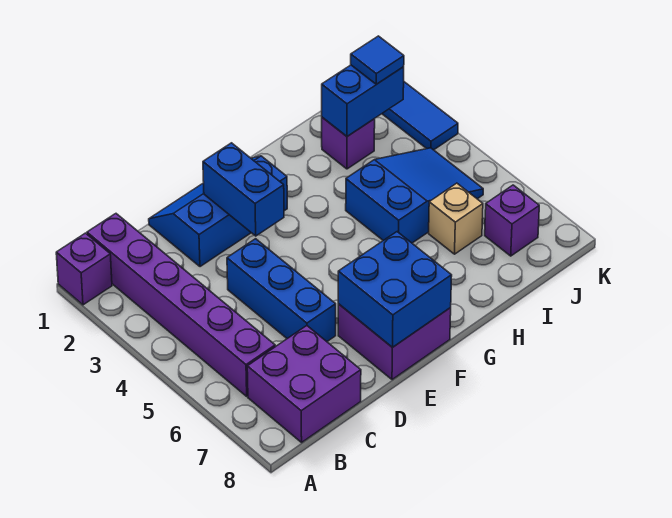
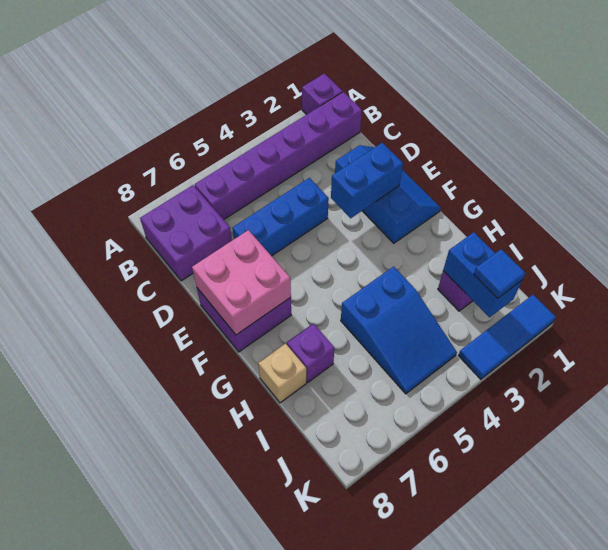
blue 2x2 brick [338,232,452,347] -> pink 2x2 brick [192,230,291,335]
tan 1x1 brick [429,183,483,254] -> tan 1x1 brick moved to [258,343,306,403]
purple 1x1 brick [485,185,539,256] -> purple 1x1 brick moved to [287,323,335,382]

